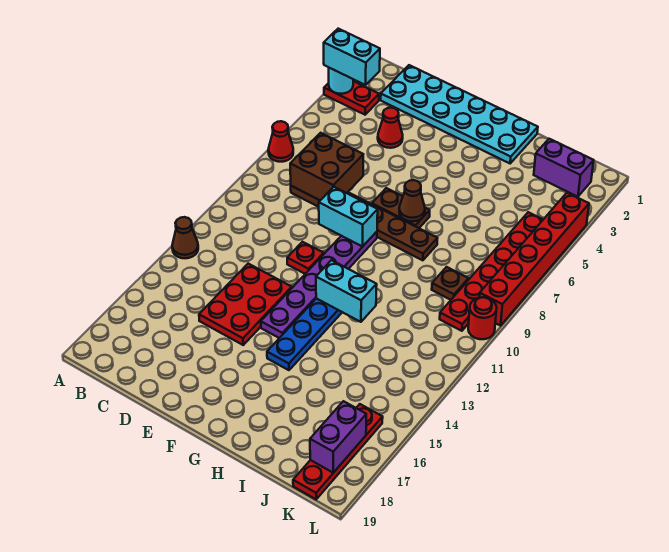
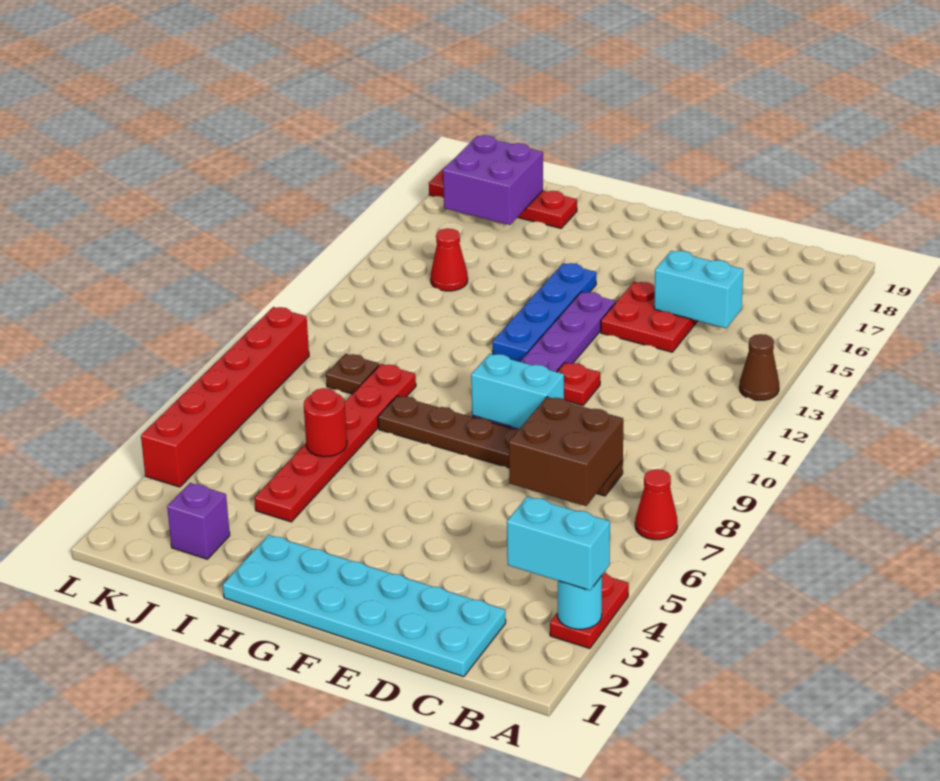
red 1x2 plate [324,81,379,115] -> red 1x2 plate turned to [550,573,629,649]
red 1x1 cone [378,108,403,148] -> red 1x1 cone moved to [431,228,468,291]
red 2x3 plate [199,264,292,345] -> red 2x2 plate [601,282,697,352]
brown 1x2 plate [372,188,430,228] -> none
brown 1x1 cone [399,180,425,221] -> none
cyan 1x2 brick [316,260,377,322] -> cyan 1x2 brick moved to [654,251,743,328]
purple 1x2 brick [534,139,594,197] -> purple 1x1 brick [167,483,230,559]
red 1x6 plate [440,212,543,331] -> red 1x6 plate moved to [255,364,416,522]
red 1x4 plate [293,404,383,499] -> red 1x4 plate turned to [429,166,577,228]
purple 1x2 brick [310,401,366,473] -> purple 2x2 brick [443,135,543,225]
red 1x1 round brick [468,297,497,339] -> red 1x1 round brick moved to [304,388,347,457]

